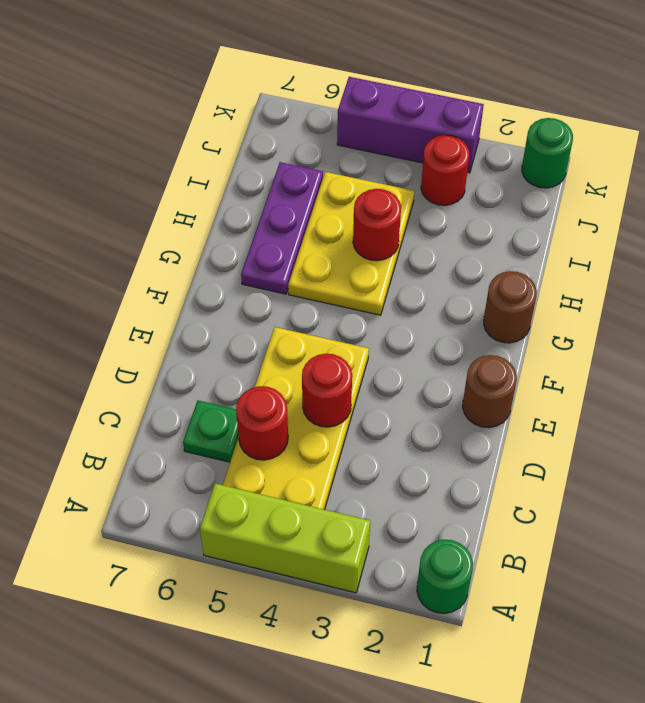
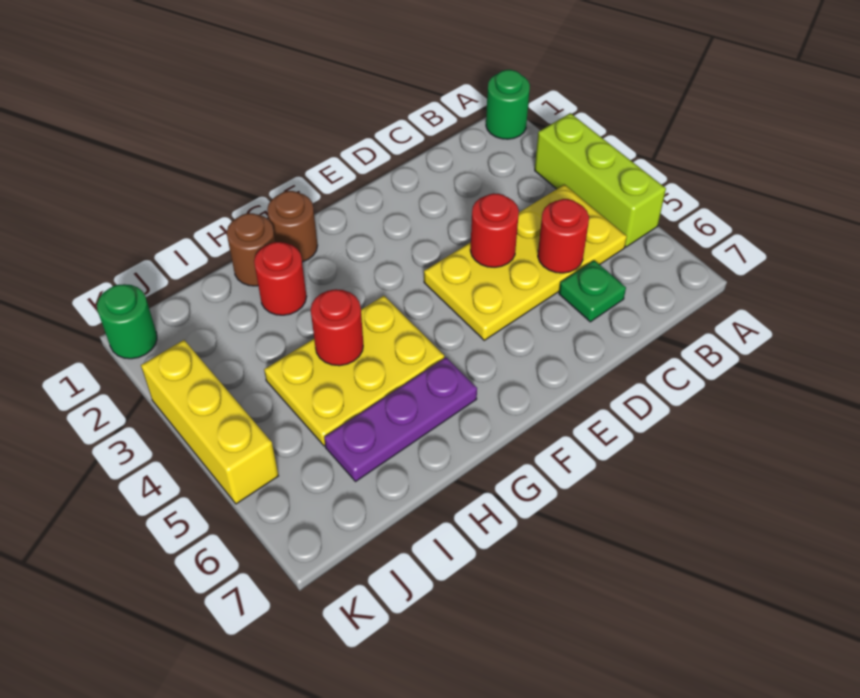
brown 1x1 round brick [463,355,517,428] -> brown 1x1 round brick moved to [227,213,275,286]
red 1x1 round brick [421,135,469,205] -> red 1x1 round brick moved to [254,242,307,315]
purple 1x3 brick [337,77,484,173] -> yellow 1x3 brick [141,340,278,504]

